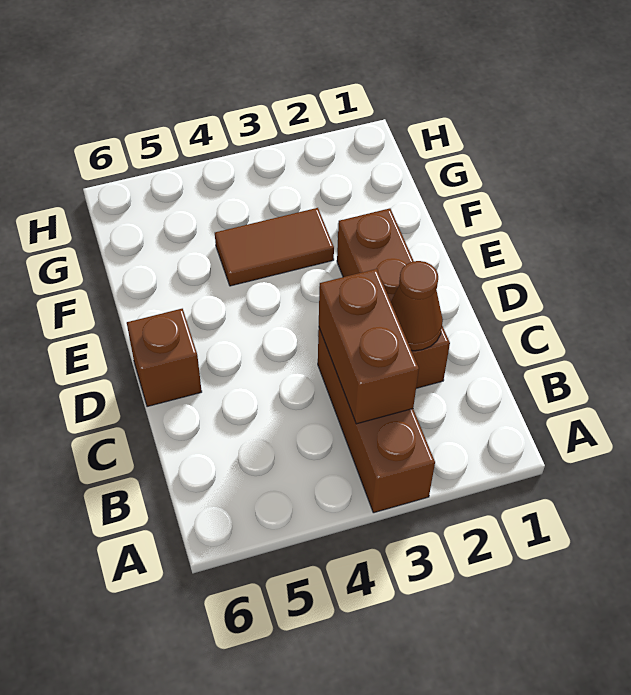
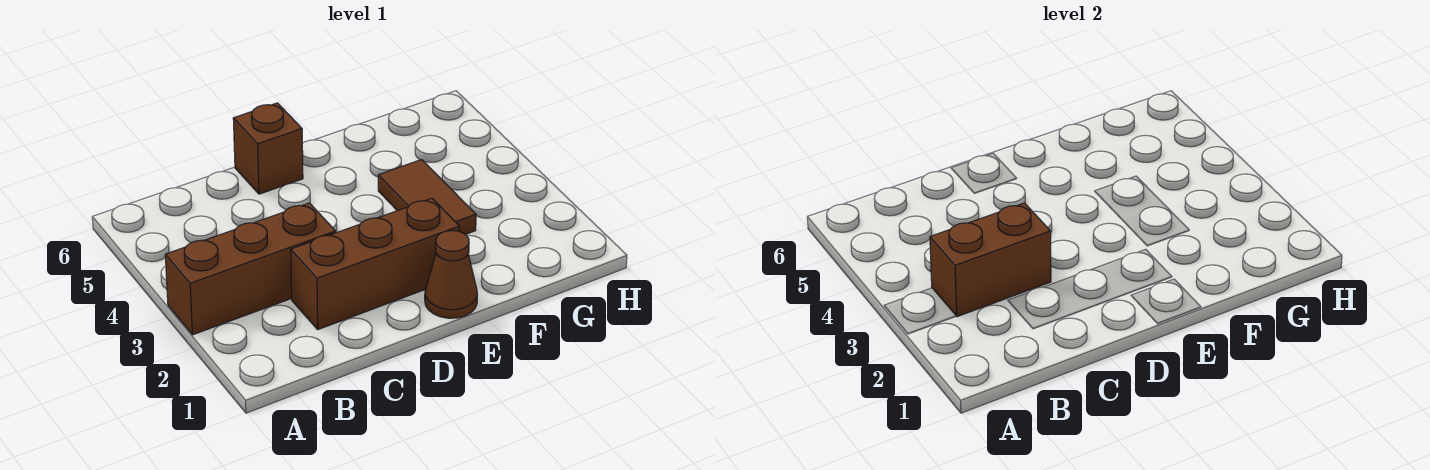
brown 1x1 cone [391,261,443,351] -> brown 1x1 cone moved to [425,231,477,318]

